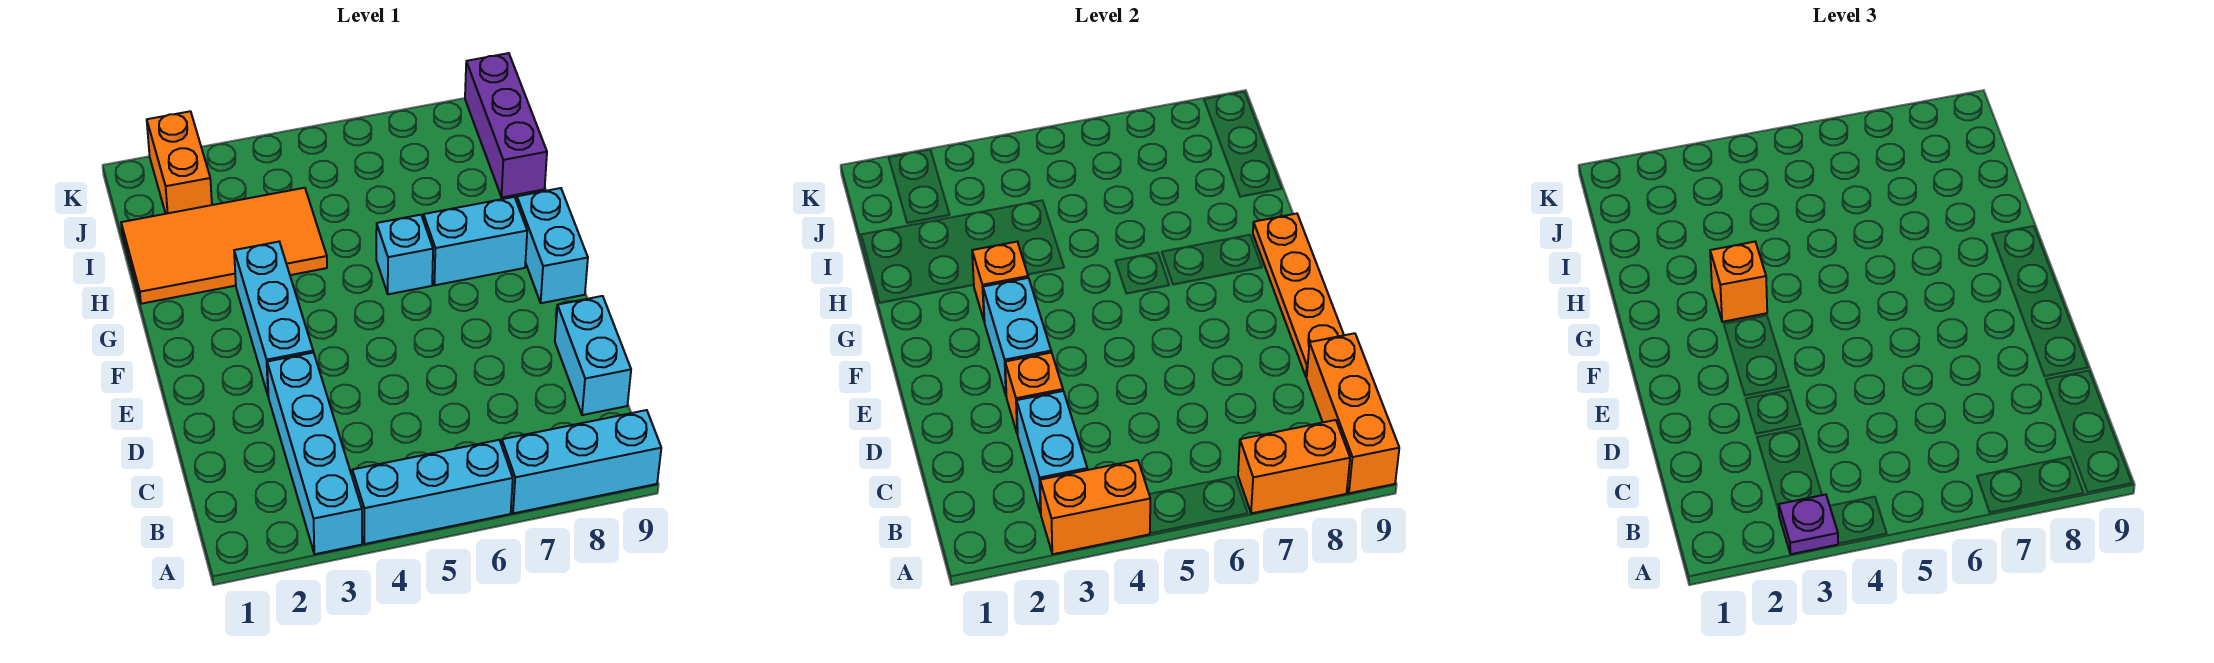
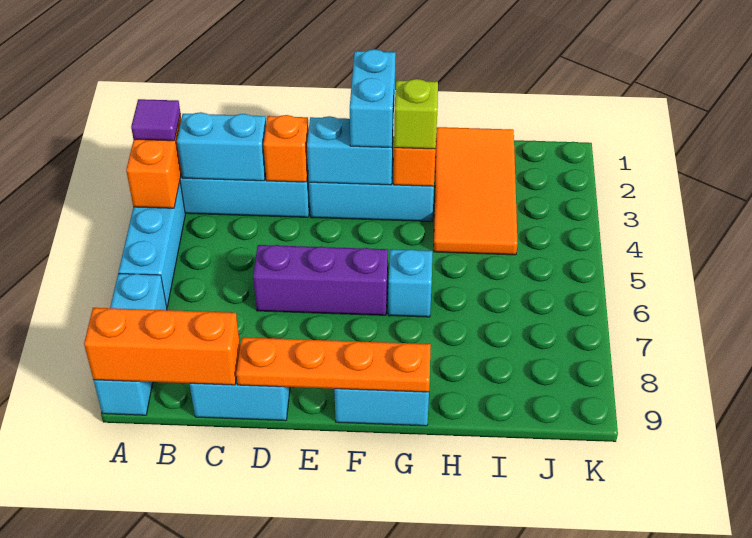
purple 1x1 plate [1779,495,1838,554] -> purple 1x1 tile [131,99,180,141]
orange 1x2 brick [1238,420,1350,513] -> none
orange 1x1 brick [1710,242,1767,322] -> lime 1x1 brick [394,79,438,149]
cyan 1x2 brick [423,197,527,285] -> cyan 1x2 brick moved to [350,49,396,148]
purple 1x3 brick [465,53,547,197] -> purple 1x3 brick moved to [253,245,388,315]
orange 1x2 brick [147,111,212,214] -> none

